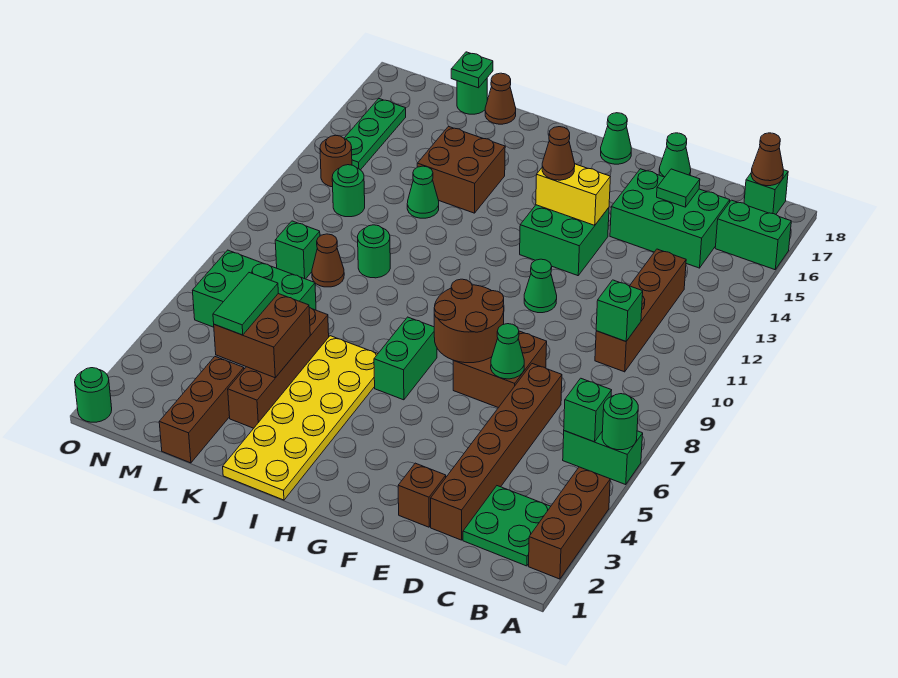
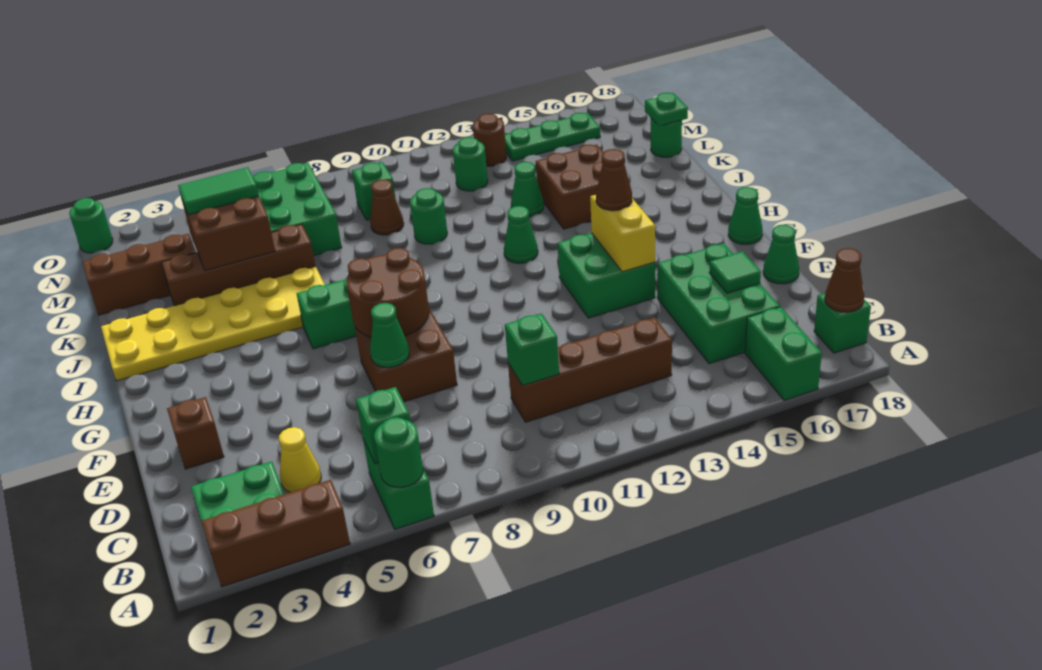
none -> yellow 1x1 cone [279,427,321,492]
brown 1x6 brick [431,364,562,540] -> none
green 1x1 cone [524,259,557,313] -> green 1x1 cone moved to [504,206,538,263]
brown 1x1 cone [485,73,516,124] -> none

